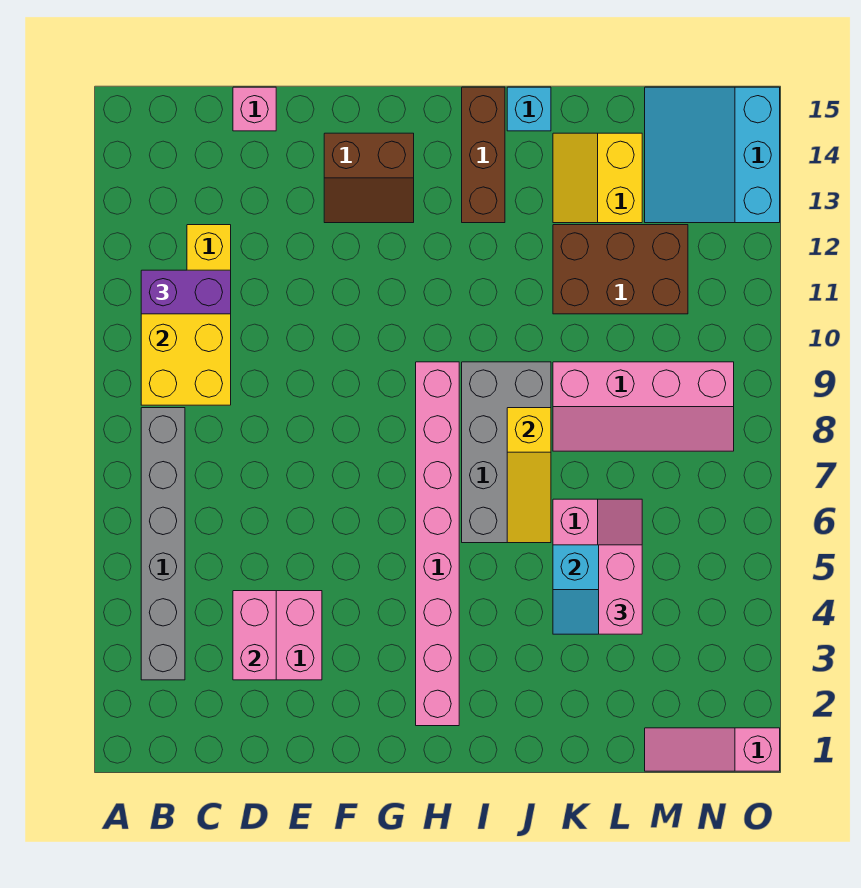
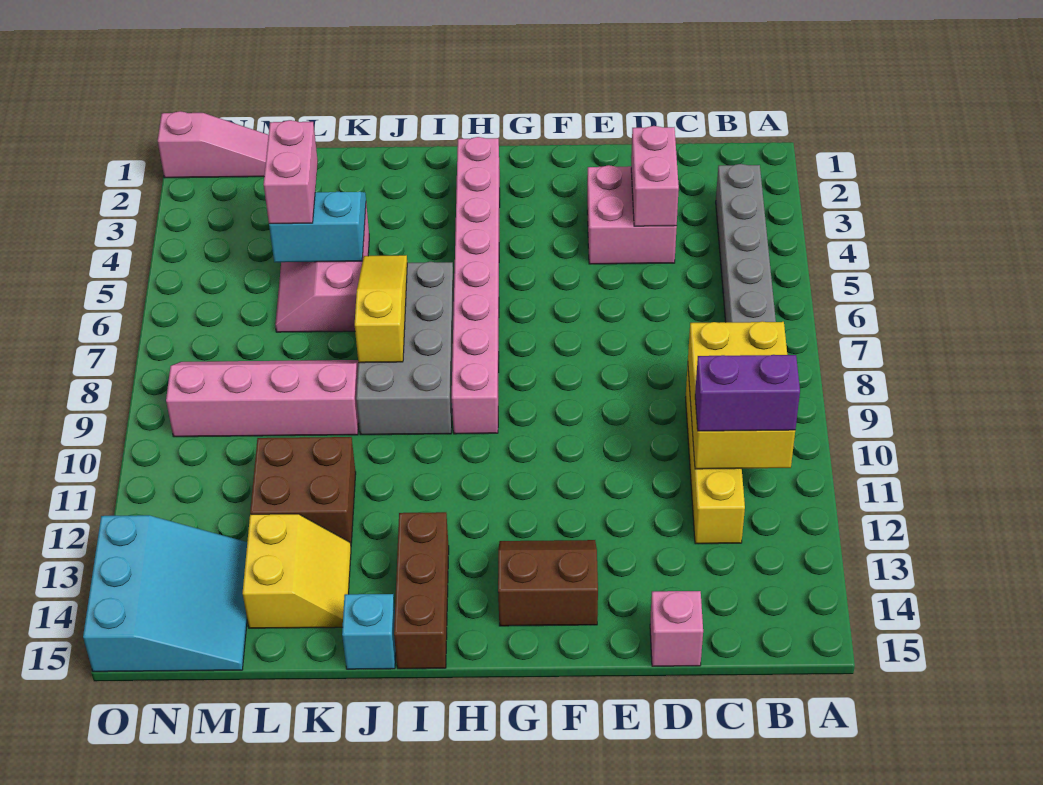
brown 2x3 brick [553,225,688,314] -> brown 2x2 brick [250,437,356,544]

